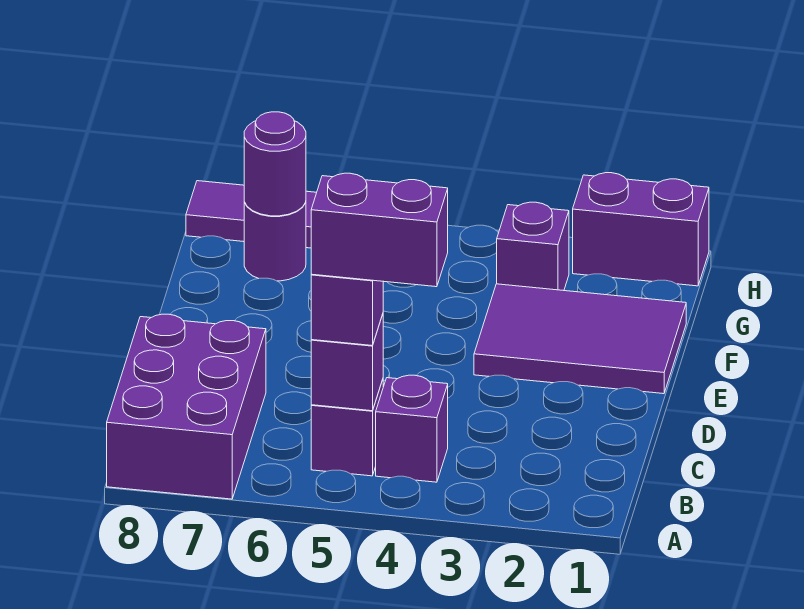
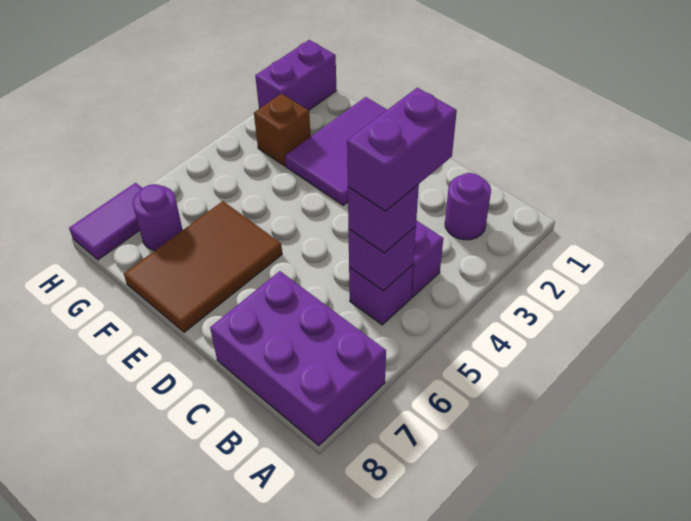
none -> brown 2x3 tile [124,201,282,332]
purple 1x1 brick [497,202,569,291] -> brown 1x1 brick [254,94,311,166]
purple 1x1 round brick [244,112,306,216] -> purple 1x1 round brick moved to [445,173,491,240]

